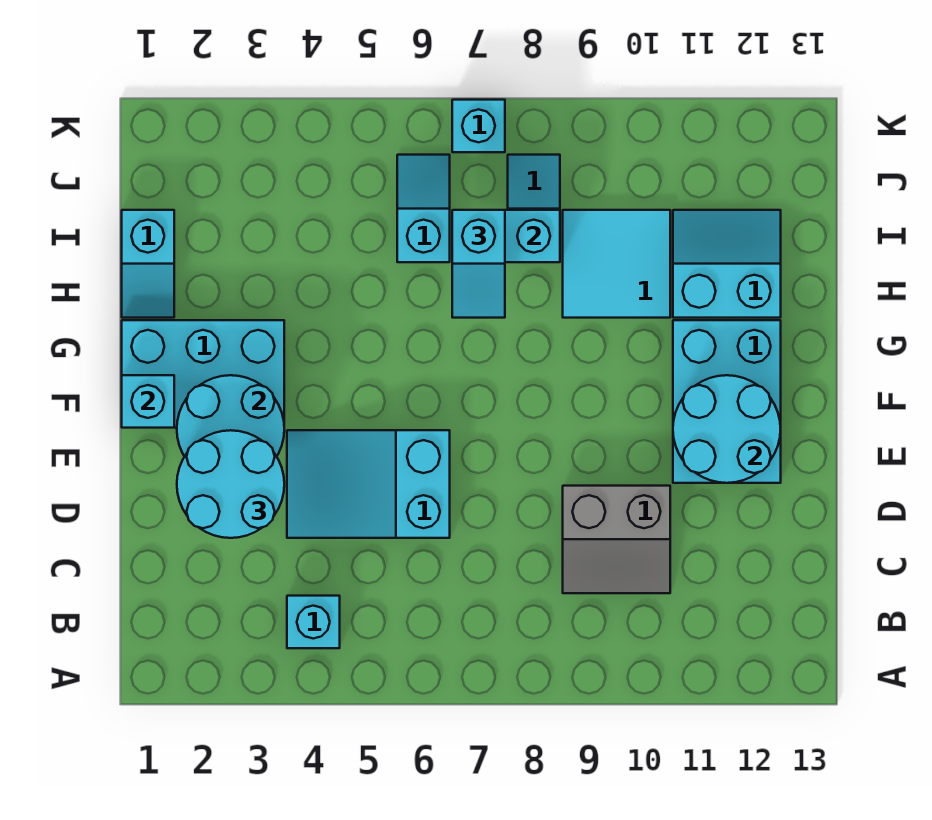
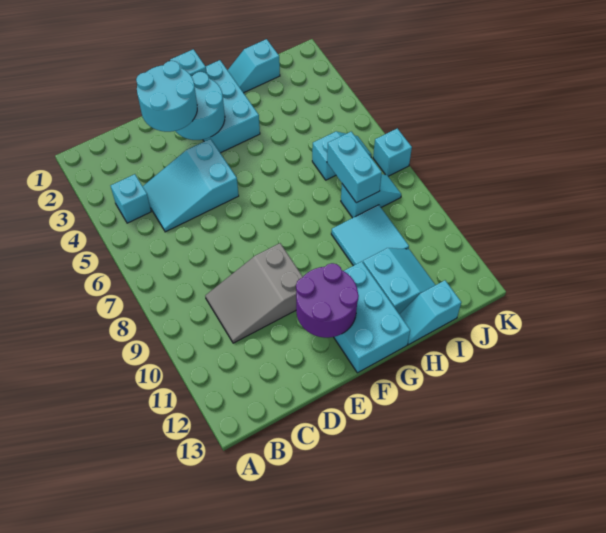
grey 2x2 slope [563,486,670,593] -> grey 2x3 slope [205,243,303,343]
cyan 2x3 slope [287,430,450,538] -> cyan 2x3 slope turned to [143,139,239,232]
cyan 2x3 brick [673,320,781,483] -> cyan 2x3 brick turned to [334,262,410,373]
cyan 2x2 round brick [673,375,781,483] -> purple 2x2 round brick [296,263,359,338]
cyan 1x2 slope [452,210,505,318] -> cyan 1x2 slope moved to [399,280,461,345]

